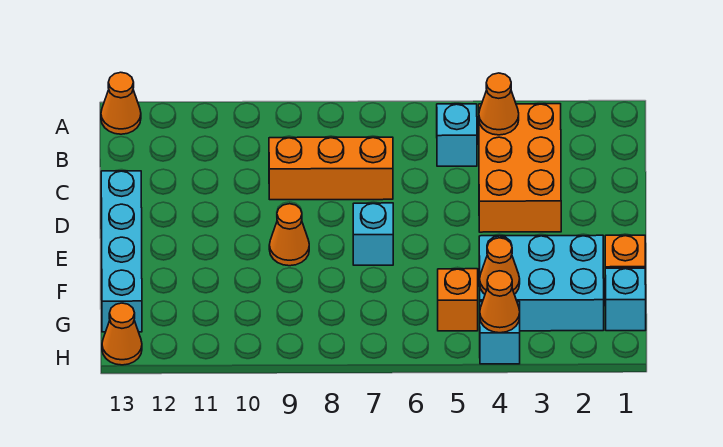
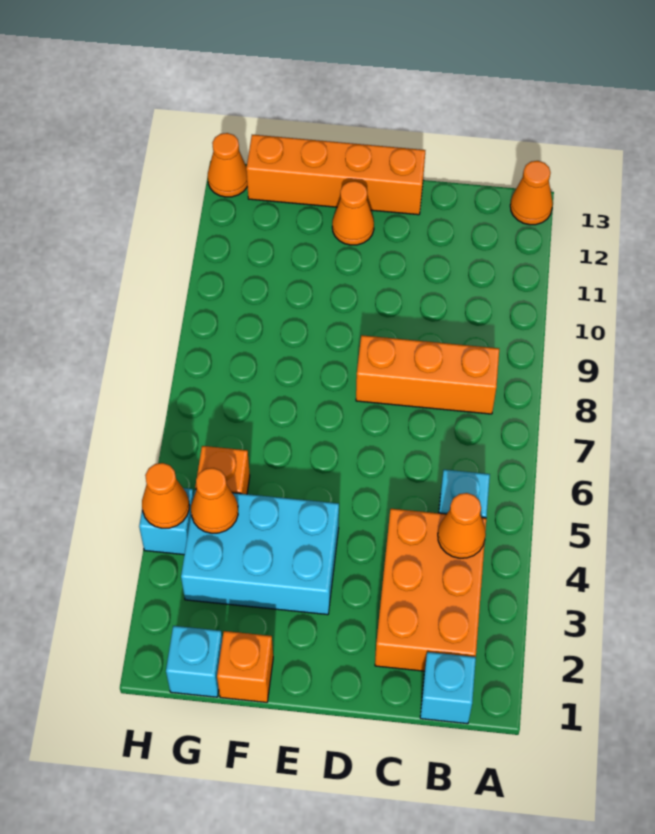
orange 2x3 brick [479,104,561,232] -> orange 2x3 brick turned to [375,509,486,671]
orange 1x3 brick [269,137,393,200] -> orange 1x3 brick turned to [356,335,499,414]
cyan 1x4 brick [101,171,142,332] -> orange 1x4 brick [246,135,425,215]
cyan 1x1 brick [353,203,393,265] -> cyan 1x1 brick moved to [420,652,476,724]
orange 1x1 cone [269,204,309,266] -> orange 1x1 cone moved to [332,181,374,245]
cyan 2x3 brick [479,235,604,331] -> cyan 2x3 brick turned to [181,489,339,615]

